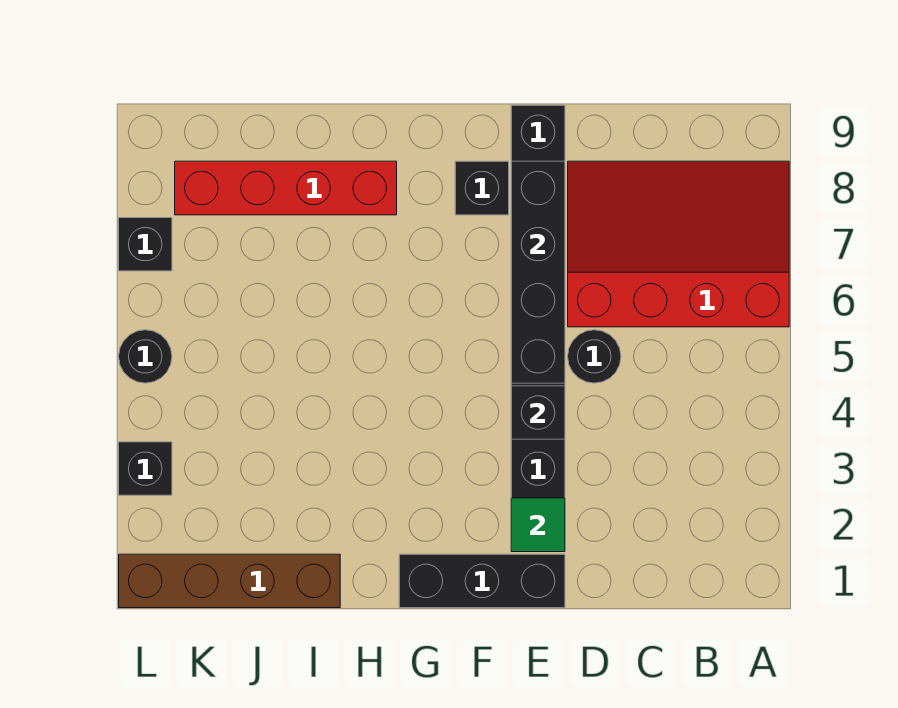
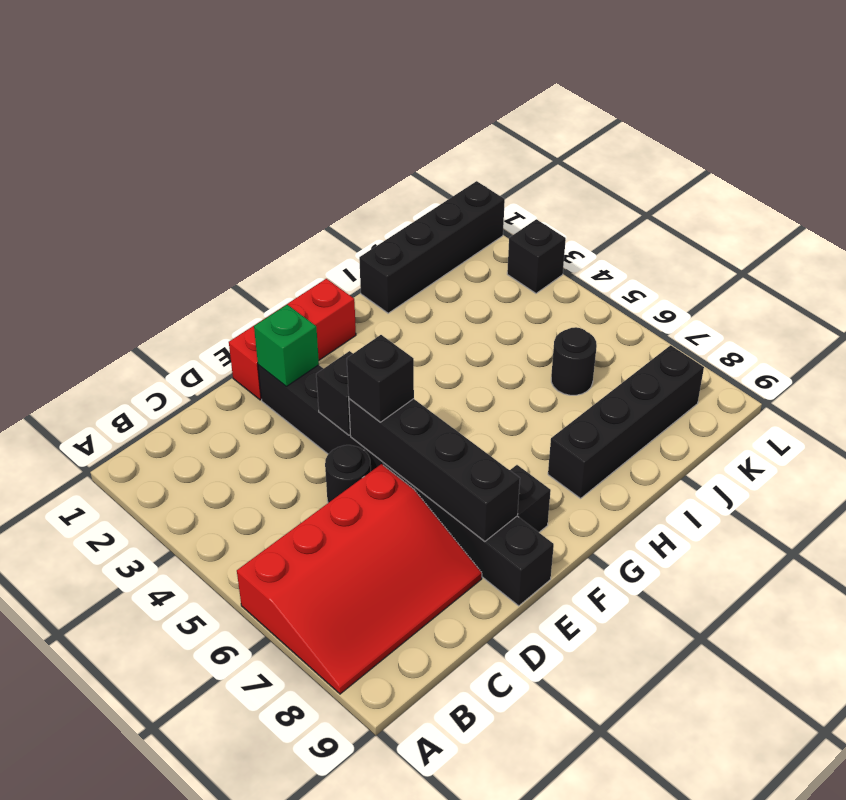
black 1x3 brick [399,554,565,608] -> red 1x3 brick [229,279,356,400]
green 1x1 tile [511,498,565,552] -> green 1x1 brick [254,305,319,386]
red 1x4 brick [175,161,397,215] -> black 1x4 brick [548,345,704,498]
brown 1x4 brick [119,554,340,608] -> black 1x4 brick [359,181,505,313]
black 1x1 round brick [119,330,172,383] -> black 1x1 round brick moved to [551,327,597,395]
black 1x1 brick [119,218,172,271] -> black 1x1 brick moved to [347,335,414,422]

